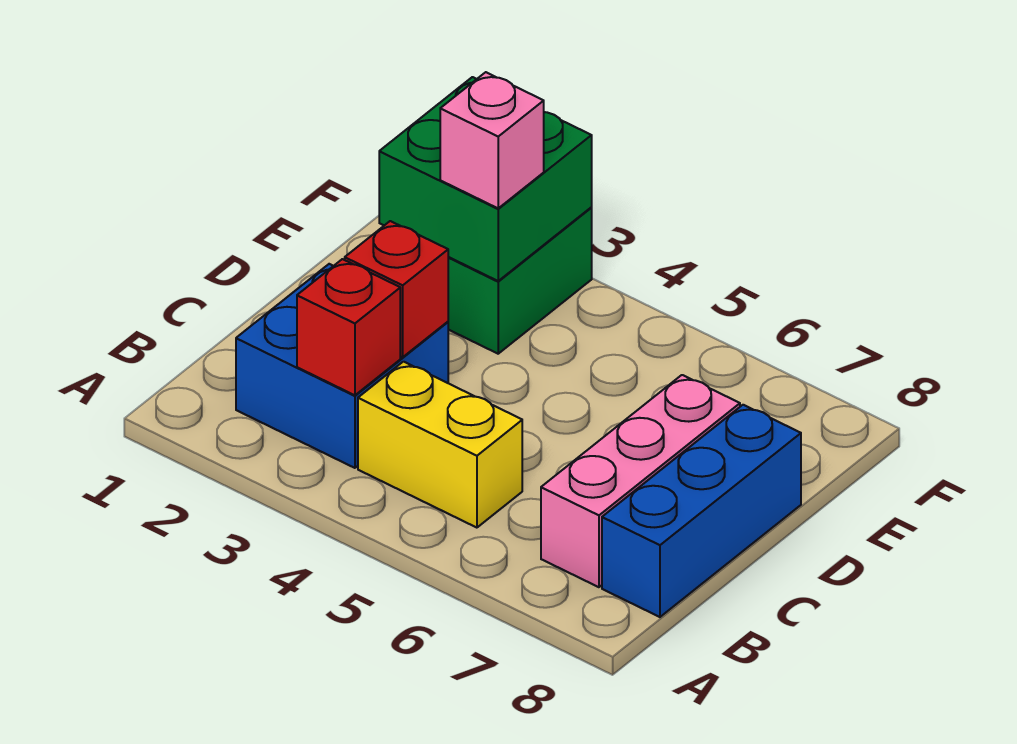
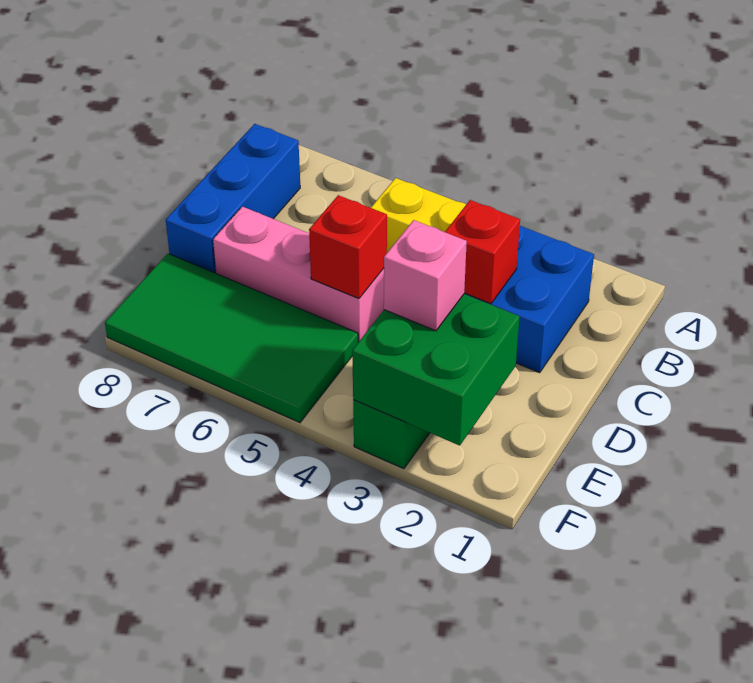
red 1x1 brick [297,259,400,395] -> red 1x1 brick moved to [309,195,387,299]
pink 1x3 brick [541,375,740,587] -> pink 1x3 brick turned to [213,207,384,342]
none -> green 2x4 tile [105,254,358,423]

